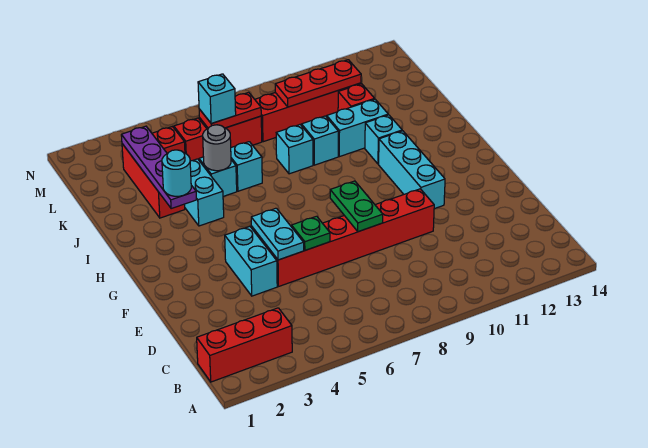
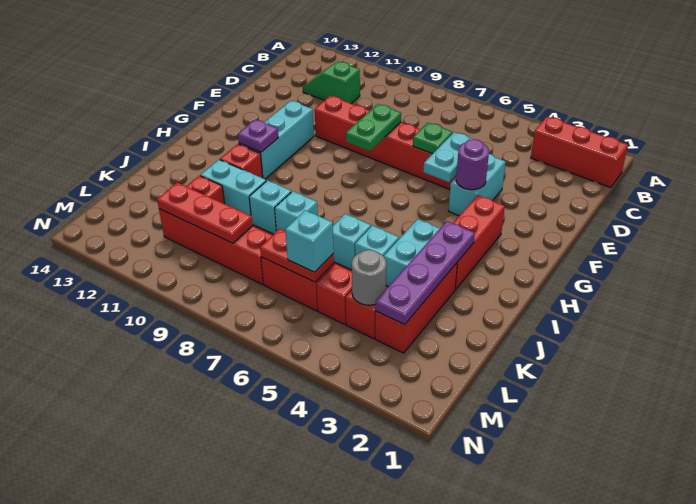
none -> green 1x2 slope [303,61,360,104]
none -> purple 1x1 round brick [456,139,489,190]
none -> red 1x3 brick [453,195,505,290]
none -> purple 1x1 plate [238,119,278,152]
cyan 1x1 round brick [162,150,191,196] -> none
cyan 1x1 brick [365,115,402,164] -> red 1x1 brick [220,144,263,178]
grey 1x1 round brick [203,125,231,171] -> grey 1x1 round brick moved to [352,250,386,305]

